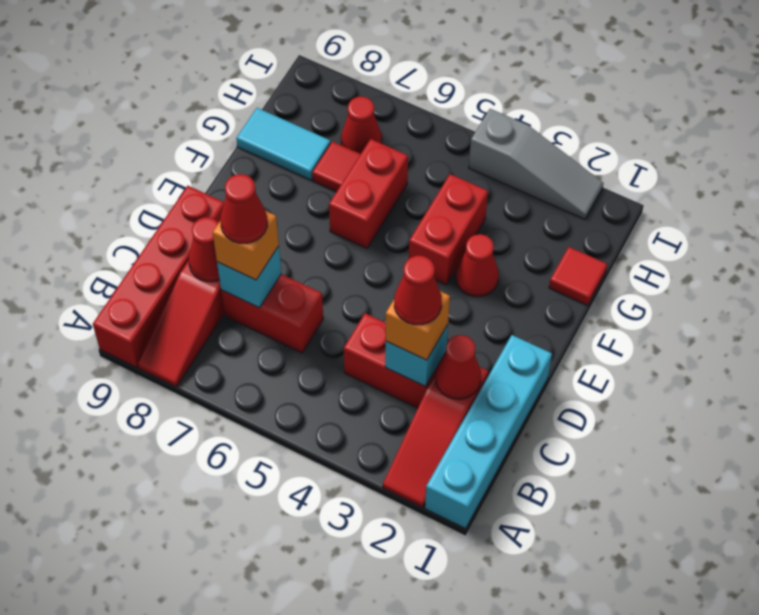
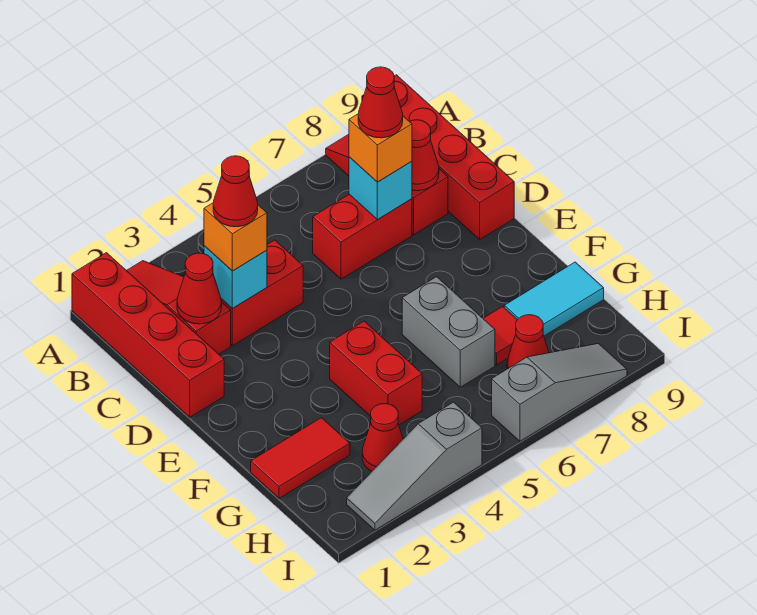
cyan 1x4 brick [425,335,552,529] -> red 1x4 brick [72,253,224,417]
red 1x1 cone [456,234,499,297] -> red 1x1 cone moved to [362,404,403,471]
red 1x2 brick [329,139,408,248] -> grey 1x2 brick [402,277,495,387]
red 1x1 tile [549,247,607,305] -> red 1x2 tile [251,418,350,498]
none -> grey 1x3 slope [492,344,627,441]

